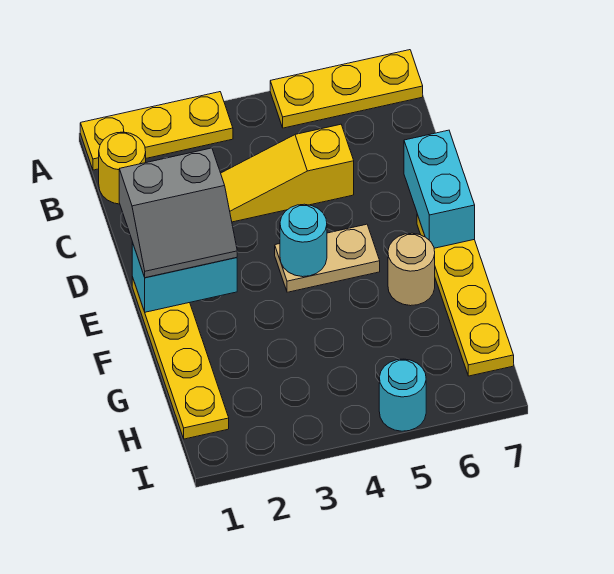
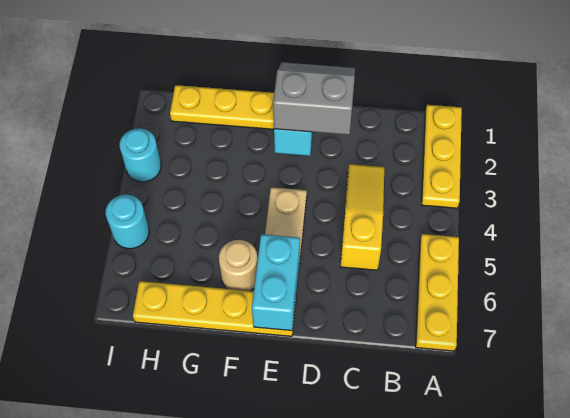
yellow 1x1 round brick [99,132,146,204] -> none
grey 2x2 slope [119,148,237,278] -> grey 2x2 slope turned to [273,62,355,135]
cyan 1x2 brick [404,130,475,248] -> cyan 1x2 brick turned to [252,234,300,330]
cyan 1x1 round brick [280,204,327,277] -> cyan 1x1 round brick moved to [120,128,161,182]

